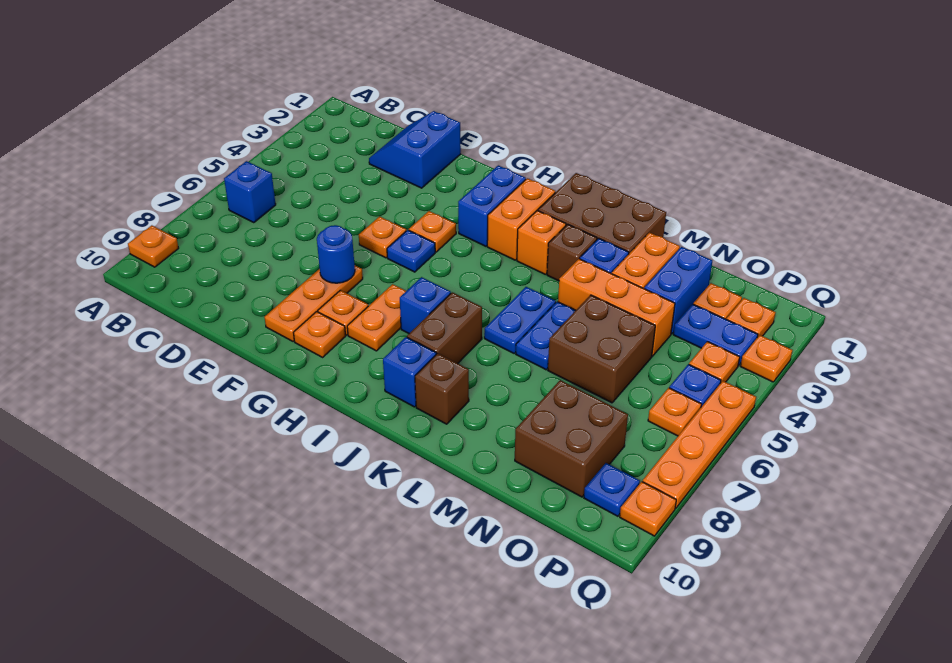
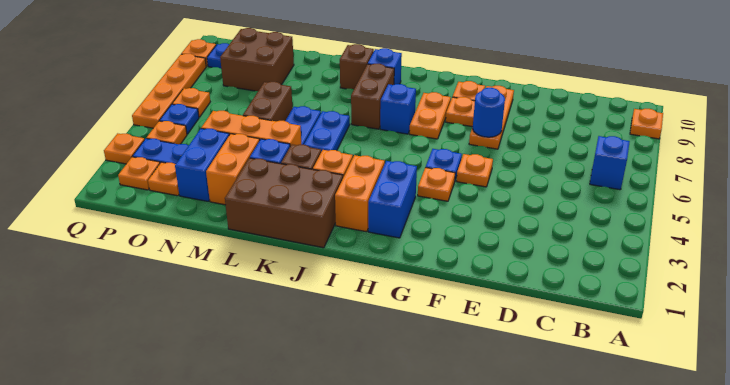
blue 2x2 slope [369,111,461,188] -> none
brown 2x2 brick [548,295,655,403] -> brown 1x2 brick [243,82,293,121]

